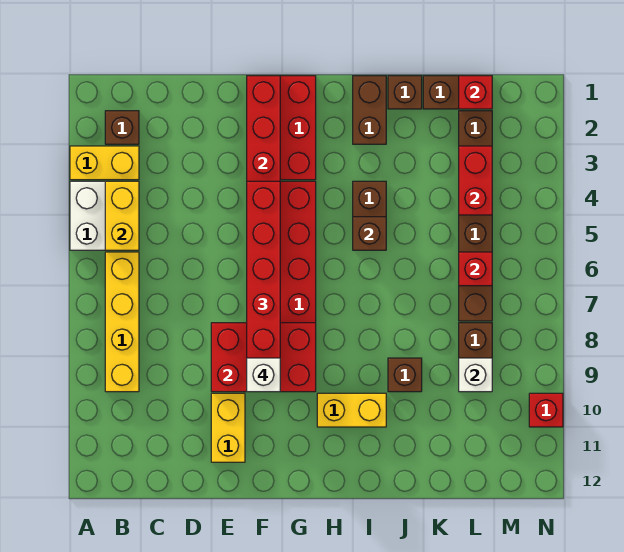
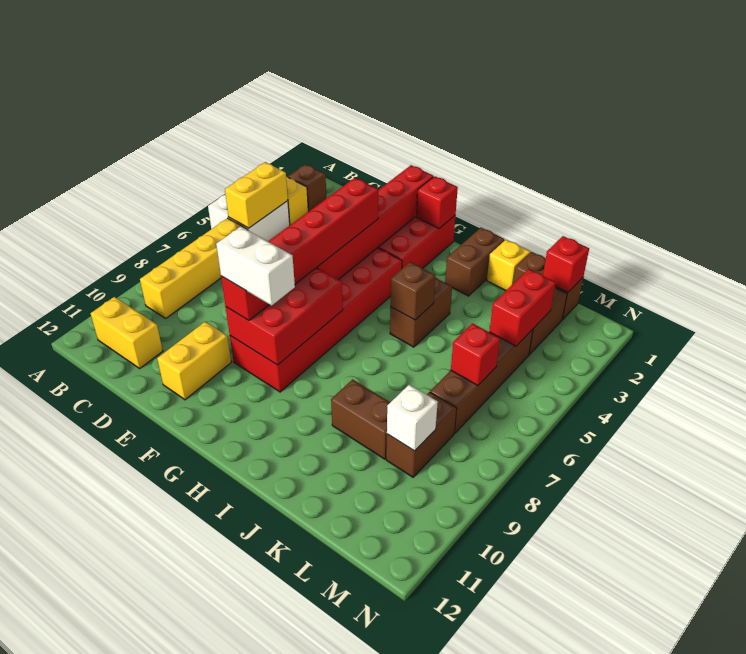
red 2x3 brick [211,323,316,392] -> red 2x3 brick turned to [226,268,343,365]
white 1x1 brick [247,358,280,392] -> white 1x2 brick [216,227,295,306]
yellow 1x2 brick [317,393,386,427] -> yellow 1x2 brick moved to [91,297,163,368]
brown 1x1 brick [388,76,422,109] -> yellow 1x1 brick [487,240,530,290]
brown 1x1 brick [388,358,422,392] -> brown 1x2 brick [331,380,390,459]
red 1x1 brick [529,393,563,427] -> red 1x1 brick moved to [417,176,458,228]

